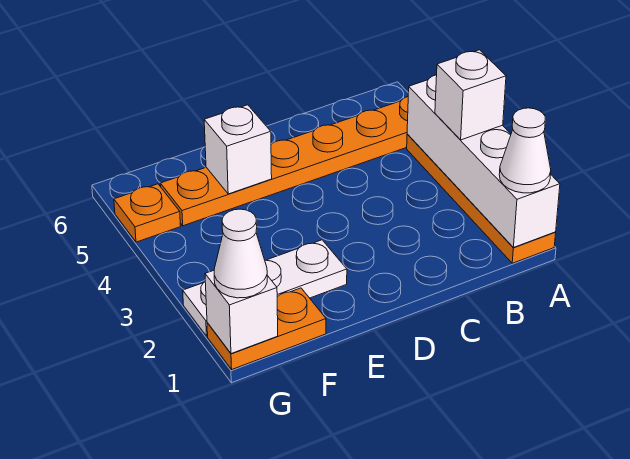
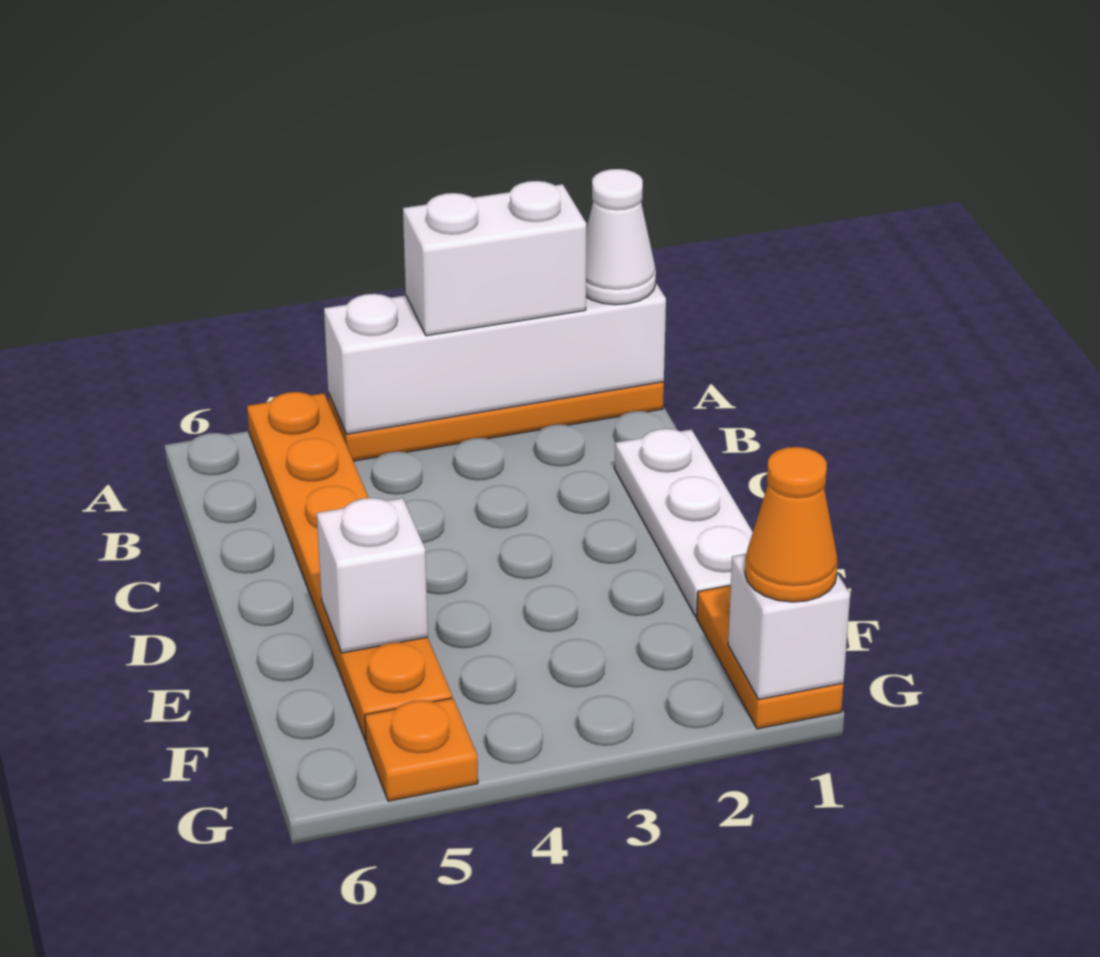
white 1x1 brick [435,50,506,140] -> white 1x2 brick [403,181,587,336]
white 1x3 plate [183,240,347,336] -> white 1x3 plate moved to [615,429,753,617]
white 1x1 cone [214,209,267,298] -> orange 1x1 cone [745,447,838,602]

